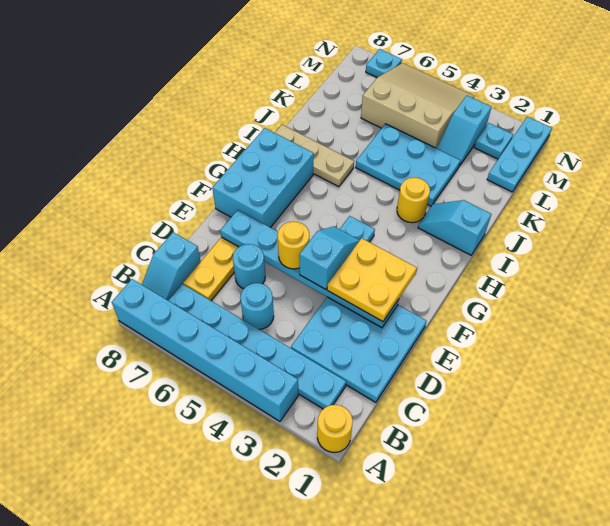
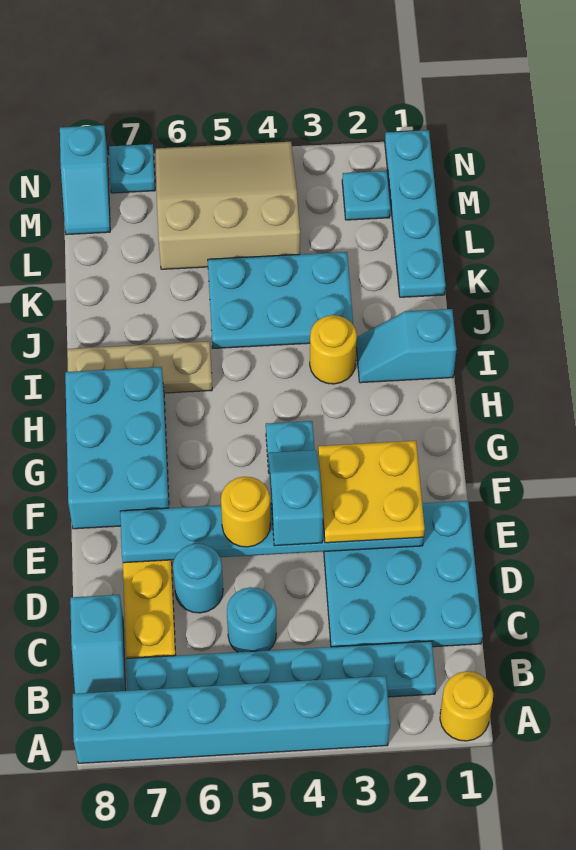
cyan 1x3 plate [487,117,552,192] -> cyan 1x4 plate [385,130,446,297]
cyan 1x2 slope [437,96,491,166] -> cyan 1x2 slope moved to [60,125,110,235]

